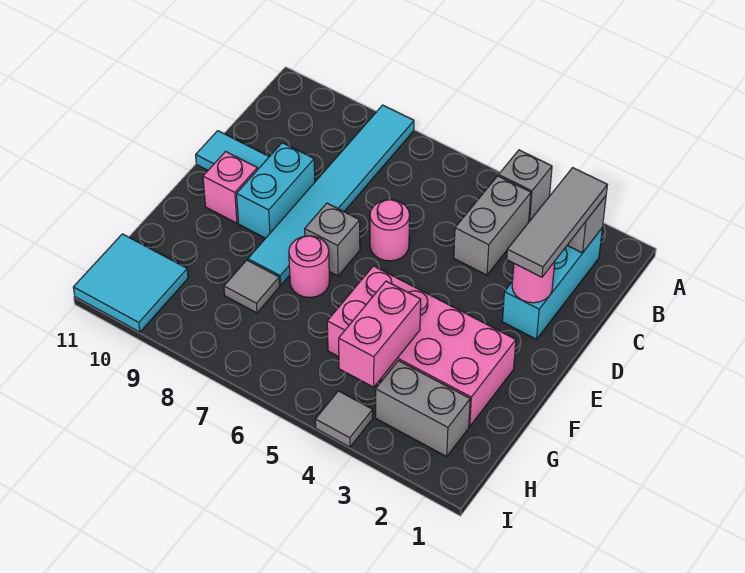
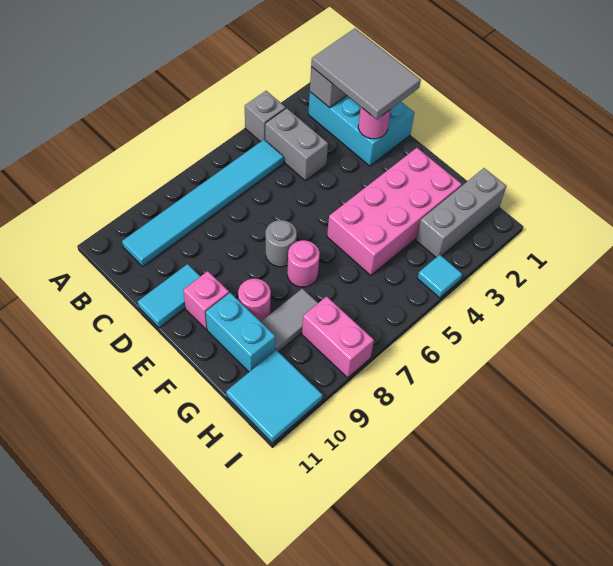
cyan 1x6 tile [248,105,414,285] -> cyan 1x6 tile turned to [122,140,284,266]
cyan 1x3 brick [502,229,602,339] -> cyan 2x3 brick [308,92,414,166]
grey 1x3 tile [507,168,607,277] -> grey 2x3 tile [311,28,421,119]
pink 1x1 round brick [370,200,410,261] -> pink 1x1 round brick moved to [238,279,271,322]
cyan 1x2 brick [237,143,315,238] -> cyan 1x2 brick moved to [206,293,275,372]
grey 1x1 brick [305,203,360,276] -> grey 1x1 round brick [266,220,297,267]
pink 1x2 brick [339,281,421,387] -> pink 1x2 brick moved to [302,296,374,378]
grey 1x1 tile [224,260,280,313] -> grey 1x2 tile [261,288,318,352]
grey 1x2 brick [376,361,470,457] -> grey 1x3 brick [416,168,506,257]
grey 1x1 tile [315,391,373,447] -> cyan 1x1 tile [417,255,462,298]

